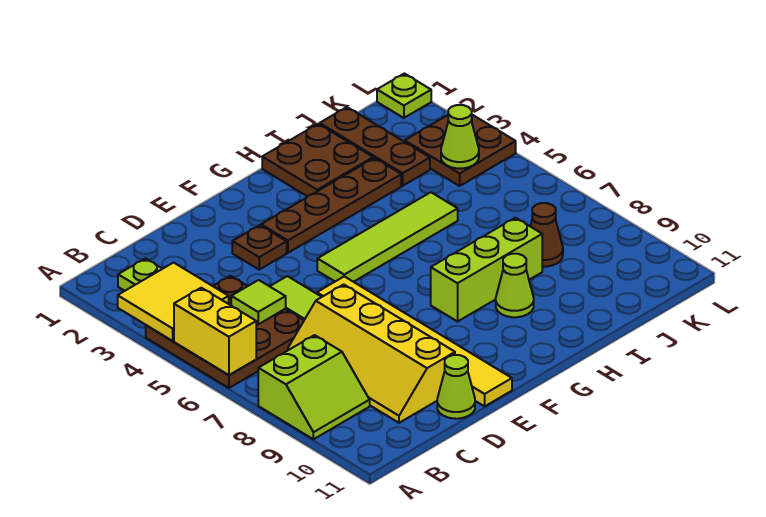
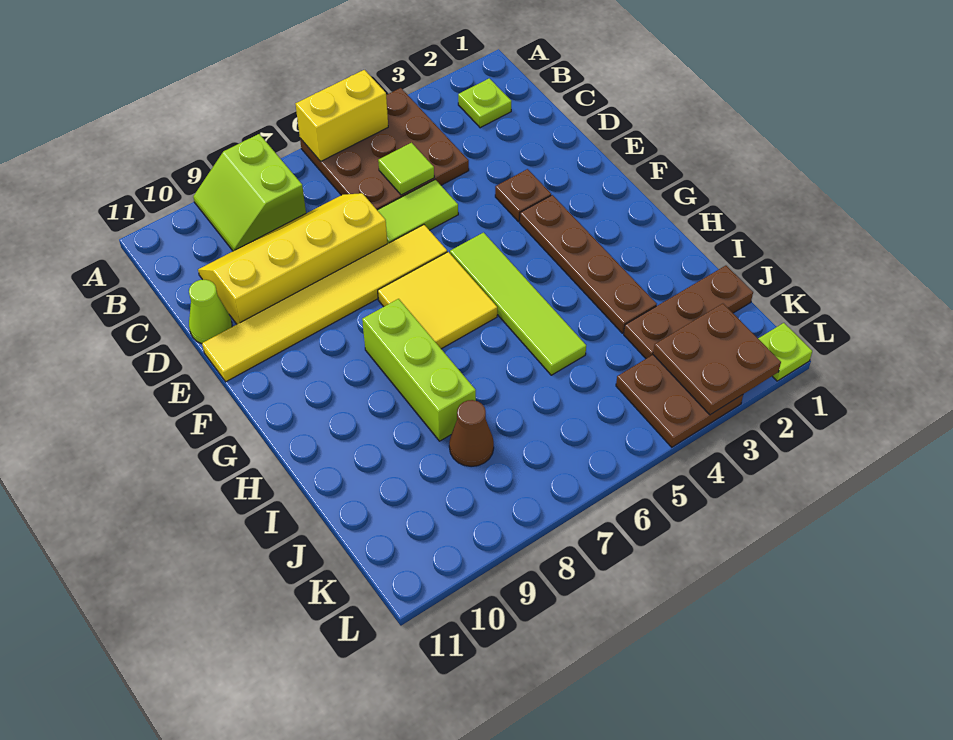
yellow 2x2 tile [118,263,229,341] -> yellow 2x2 tile moved to [378,252,497,349]
brown 2x2 plate [262,124,373,197] -> brown 2x2 plate moved to [653,304,781,415]
lime 1x1 cone [496,254,534,317] -> none
lime 1x1 cone [441,105,479,168] -> none

